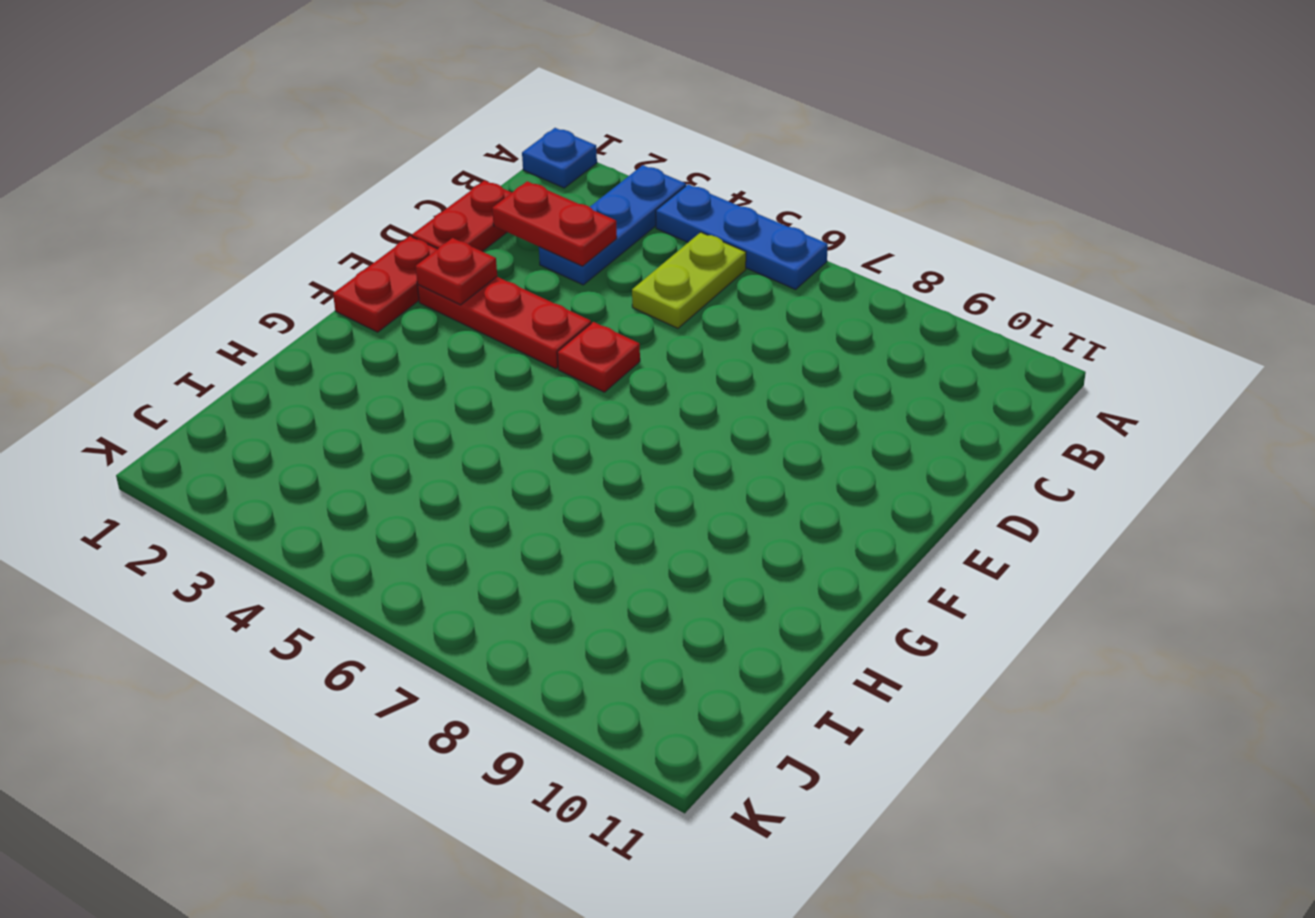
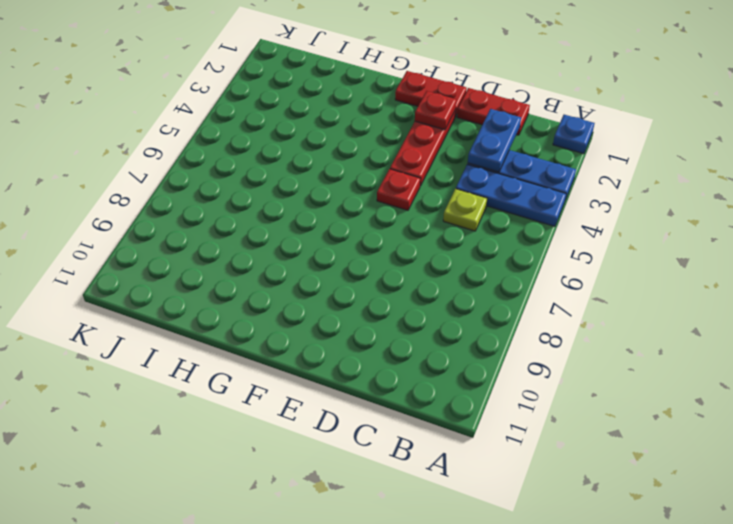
blue 1x3 plate [656,184,828,289] -> blue 1x3 plate turned to [456,165,566,226]
lime 1x2 plate [632,232,746,328] -> lime 1x1 plate [443,189,487,231]
red 1x2 plate [492,181,617,266] -> blue 1x2 plate [468,109,521,172]

